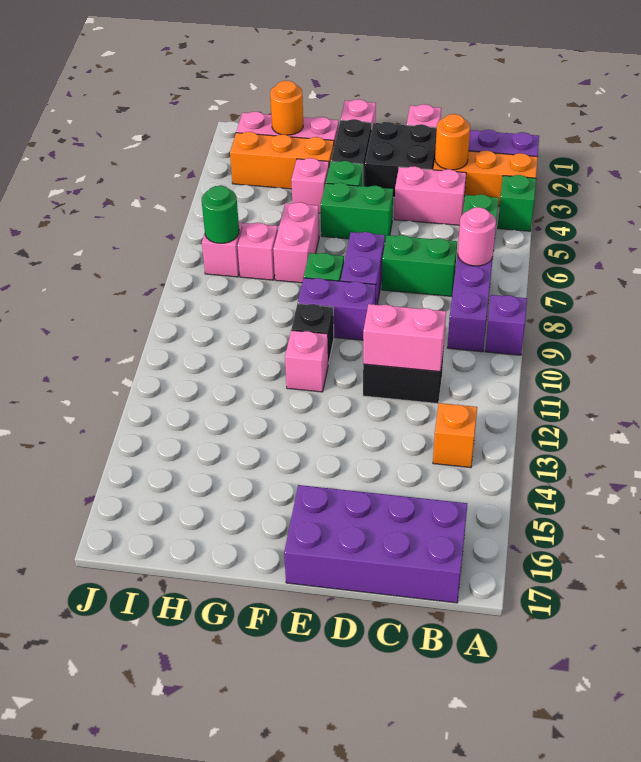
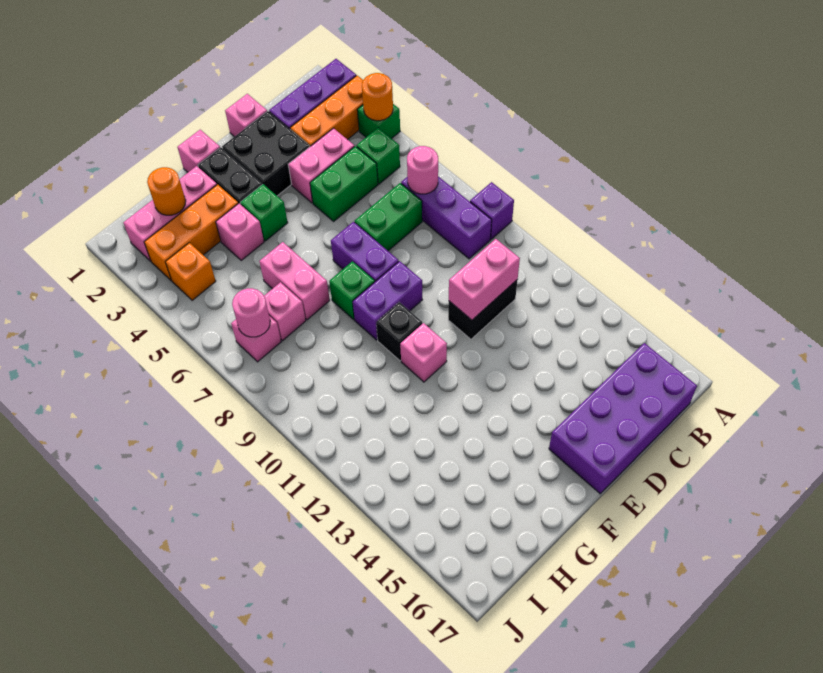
orange 1x1 brick [433,403,477,468] -> orange 1x1 brick moved to [166,243,216,300]
orange 1x1 round brick [435,114,470,170] -> orange 1x1 round brick moved to [362,73,393,121]
green 1x2 brick [321,183,393,241] -> green 1x2 brick moved to [310,146,378,221]
green 1x1 round brick [202,186,239,243] -> pink 1x1 round brick [232,288,270,337]

